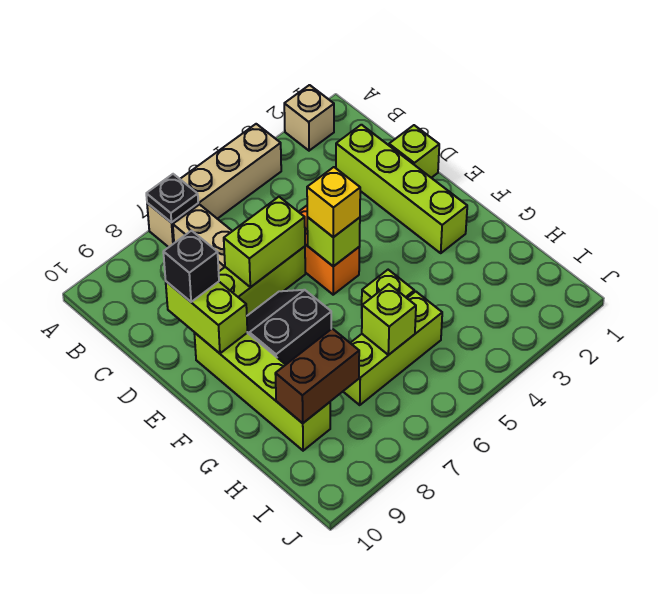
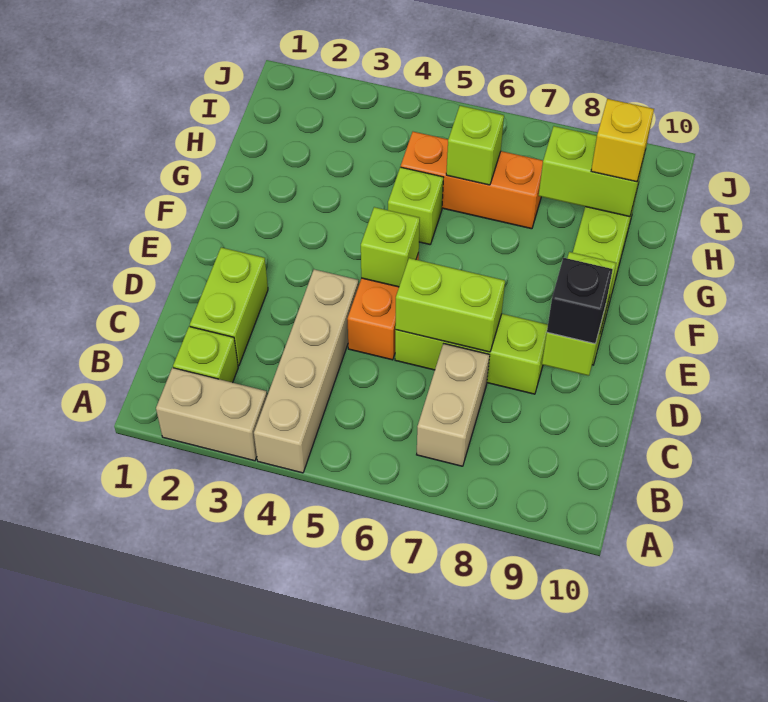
tan 1x1 brick [284,85,334,151] -> tan 1x2 brick [156,368,267,461]
tan 1x4 brick [147,124,281,247] -> tan 1x4 brick turned to [254,269,359,473]
black 1x1 plate [146,174,198,223] -> none
lime 1x4 brick [336,125,467,253] -> lime 1x2 brick [190,248,268,366]
lime 1x1 brick [389,125,439,178] -> lime 1x1 brick moved to [173,327,238,383]
yellow 1x1 brick [307,167,360,237] -> yellow 1x1 brick moved to [591,99,654,182]
black 2x2 slope [247,290,331,365] -> none
lime 1x3 brick [343,291,442,405] -> orange 1x3 brick [401,132,543,229]
brown 1x2 brick [275,329,359,423] -> lime 1x2 brick [539,126,645,217]

